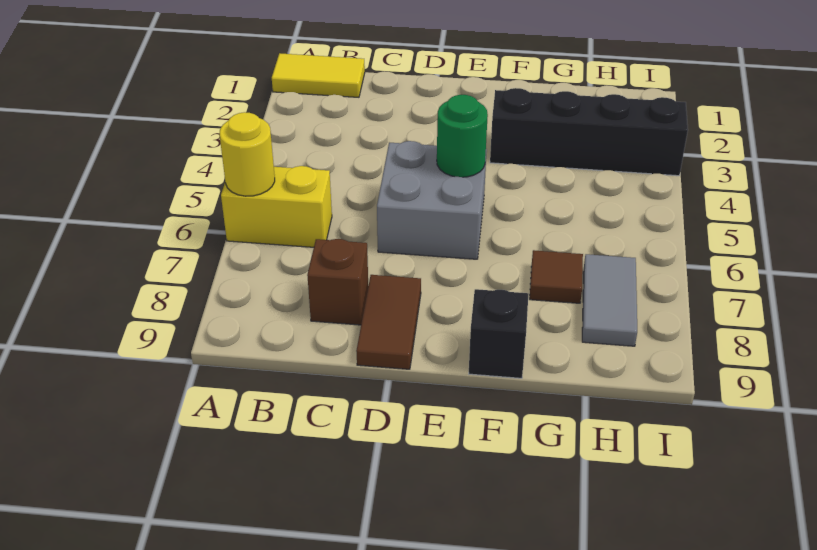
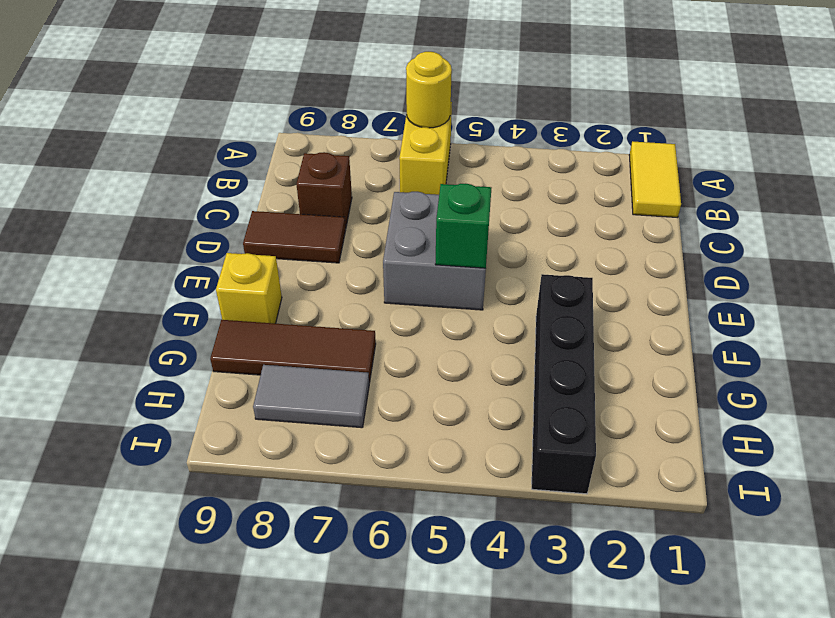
green 1x1 round brick [437,95,488,177] -> green 1x1 brick [435,184,491,269]
black 1x1 brick [469,289,529,378] -> yellow 1x1 brick [216,253,282,324]
brown 1x1 tile [530,250,583,303] -> brown 1x3 tile [210,320,376,383]

